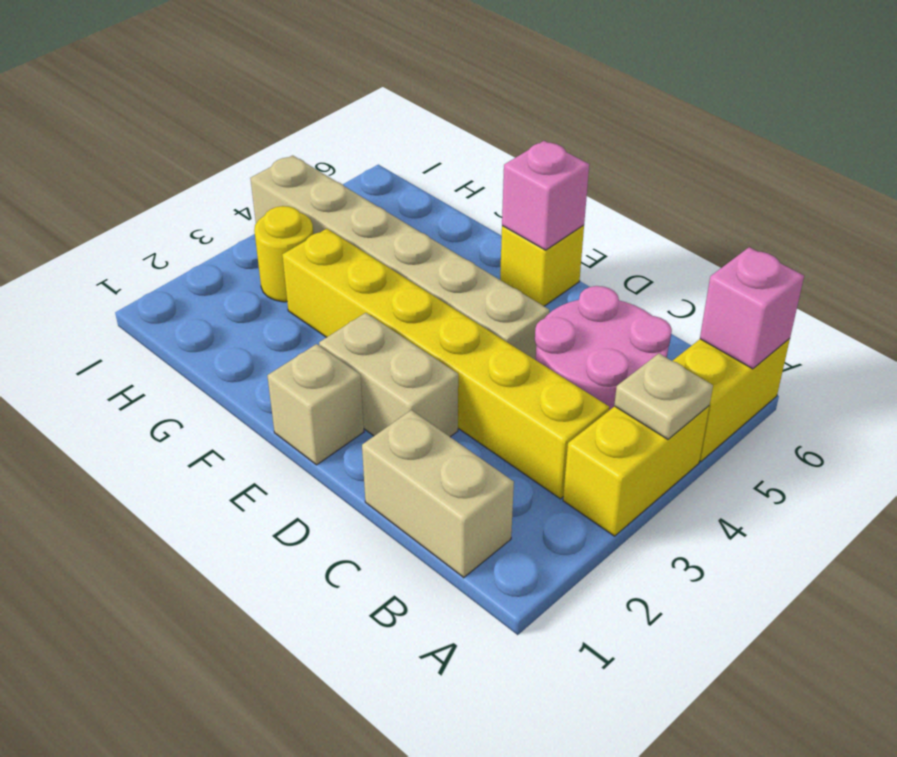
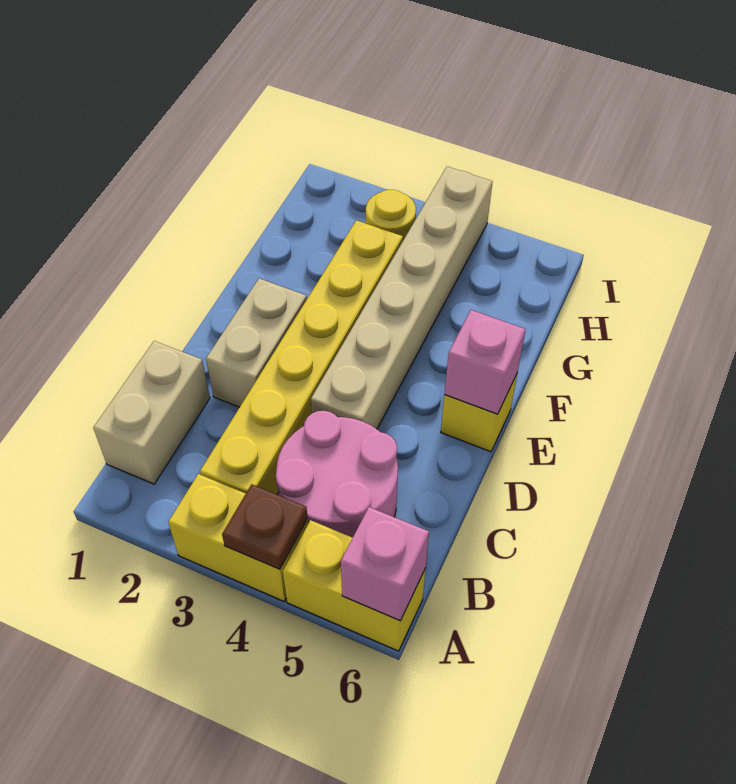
tan 1x1 plate [614,353,713,439] -> brown 1x1 plate [222,484,308,569]
tan 1x1 brick [267,344,364,465] -> none

